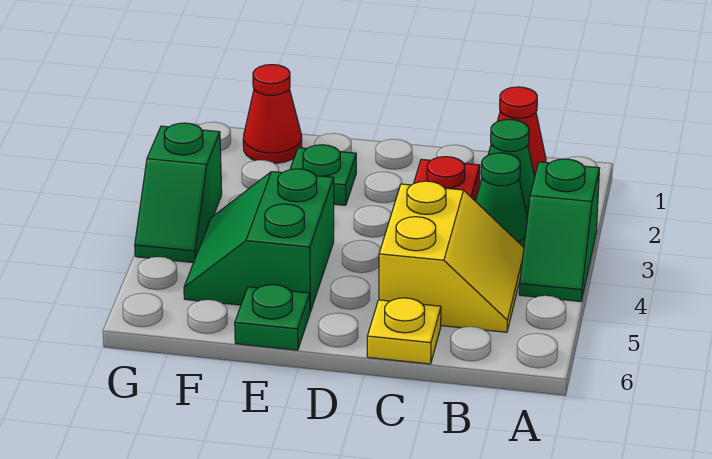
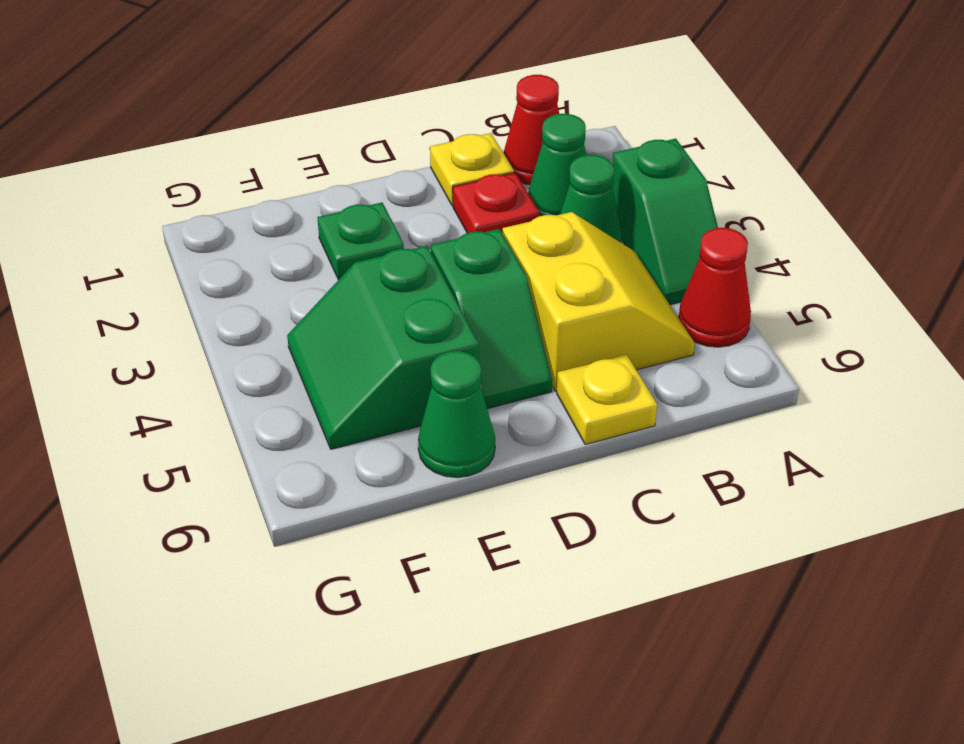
none -> yellow 1x1 plate [430,133,514,206]
green 1x1 plate [235,285,310,350] -> green 1x1 cone [418,351,495,478]
red 1x1 cone [243,65,302,163] -> red 1x1 cone moved to [679,228,751,347]
green 1x2 slope [135,123,222,263] -> green 1x2 slope moved to [431,229,552,409]

